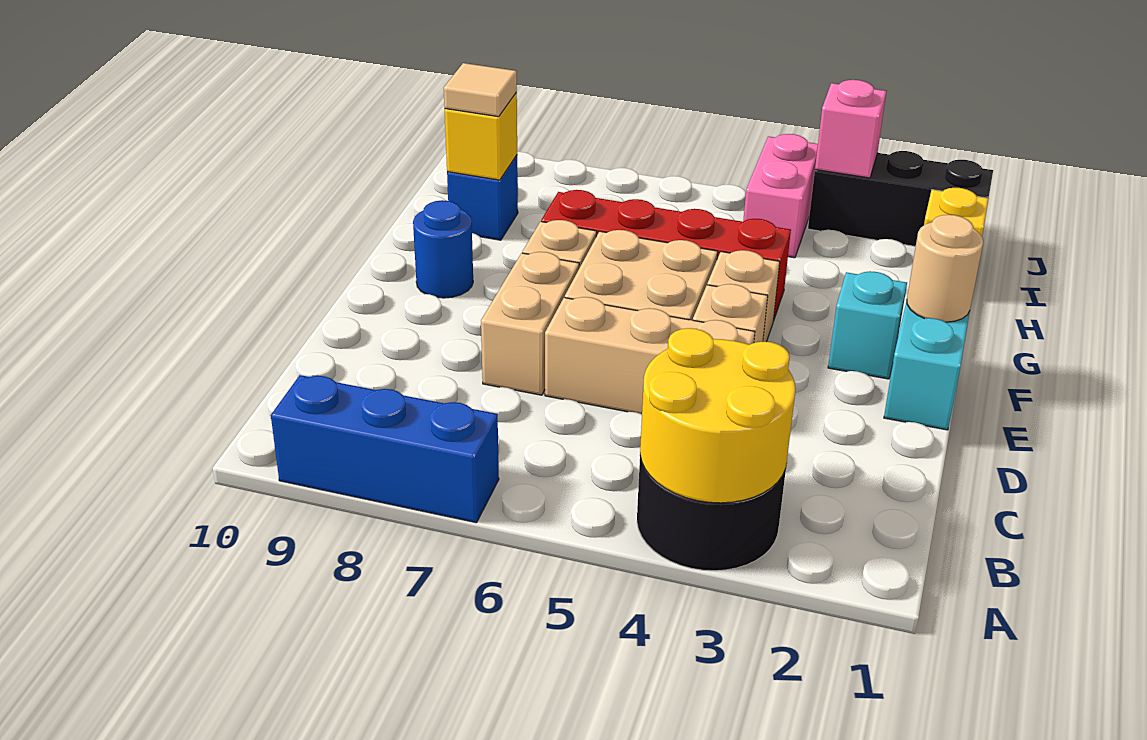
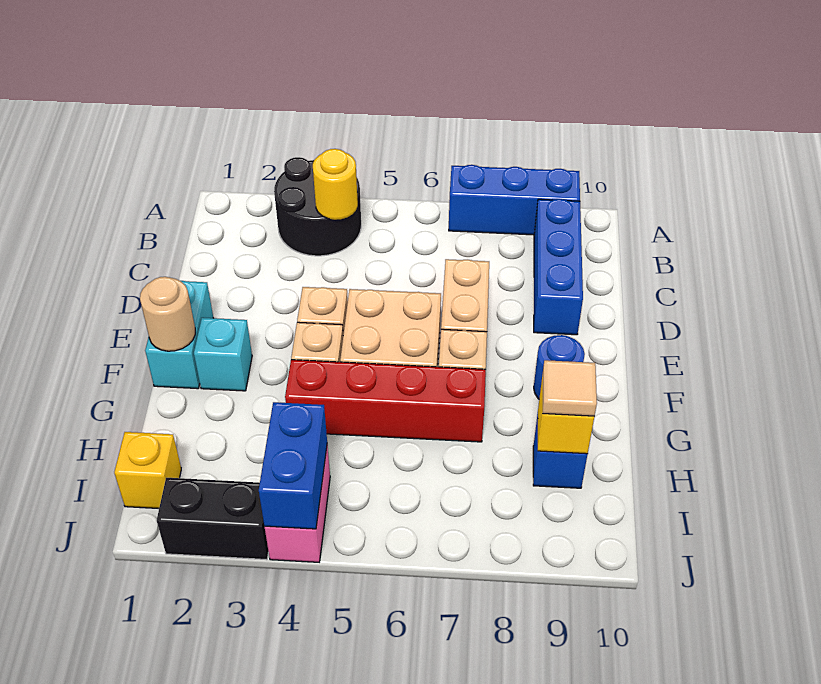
yellow 2x2 round brick [640,328,796,503] -> yellow 1x1 round brick [313,149,358,220]
none -> blue 1x3 brick [534,199,583,335]
tan 1x3 brick [545,297,755,414] -> none
none -> blue 1x2 brick [259,402,327,529]
black 1x3 brick [808,151,993,246] -> black 1x2 brick [157,478,269,560]
pink 1x1 brick [815,80,886,178] -> none

